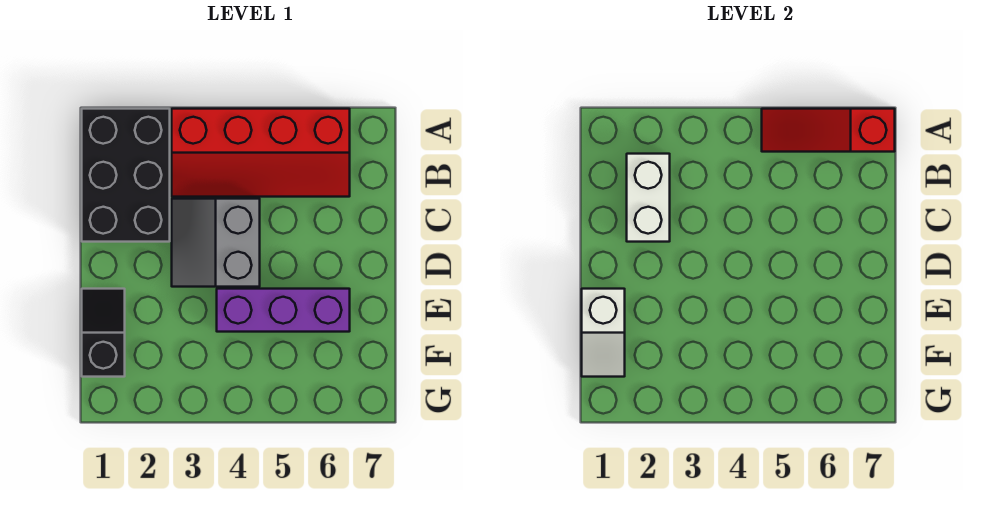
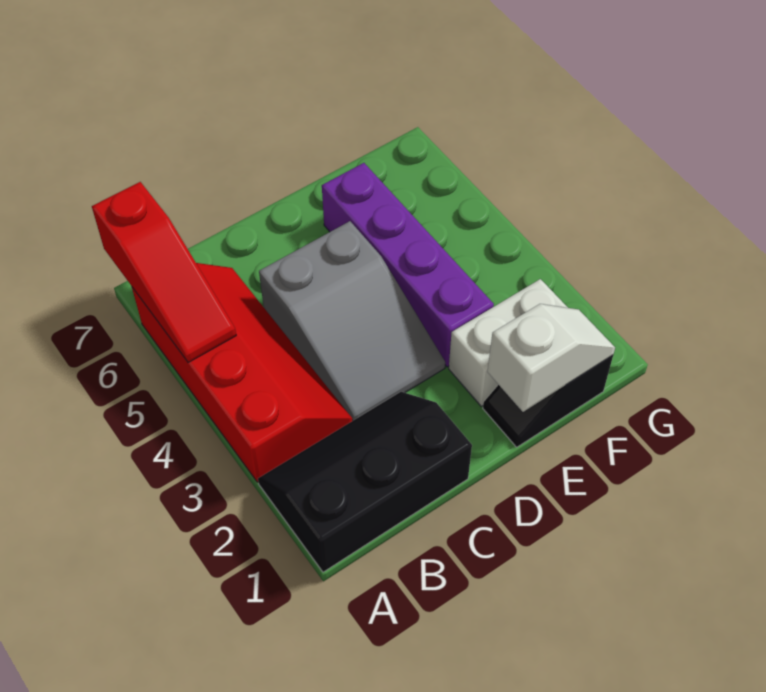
black 2x3 brick [82,109,170,242] -> black 2x3 slope [258,392,472,572]
white 1x2 brick [627,154,670,242] -> white 1x2 brick moved to [449,279,568,406]
grey 2x2 slope [172,199,260,287] -> grey 2x3 slope [259,221,445,421]
purple 1x3 brick [217,289,350,332] -> purple 1x4 brick [322,163,494,367]

